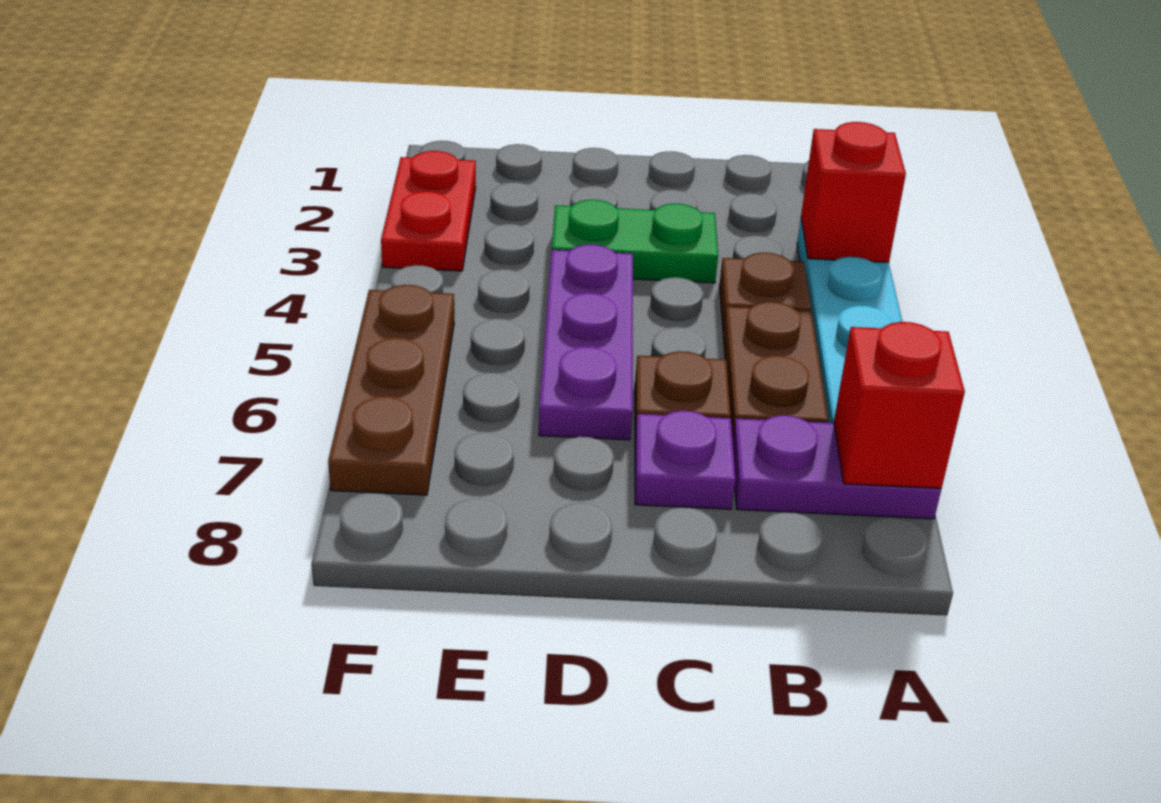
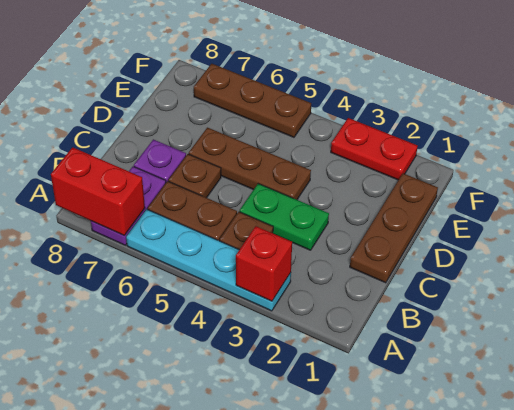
red 1x1 brick [834,322,965,488] -> red 1x2 brick [51,147,145,236]
none -> brown 1x3 plate [350,173,438,283]
green 1x2 plate [552,200,718,283] -> green 1x2 plate turned to [240,184,329,250]
purple 1x3 plate [539,244,633,440] -> brown 1x3 plate [189,128,311,200]

